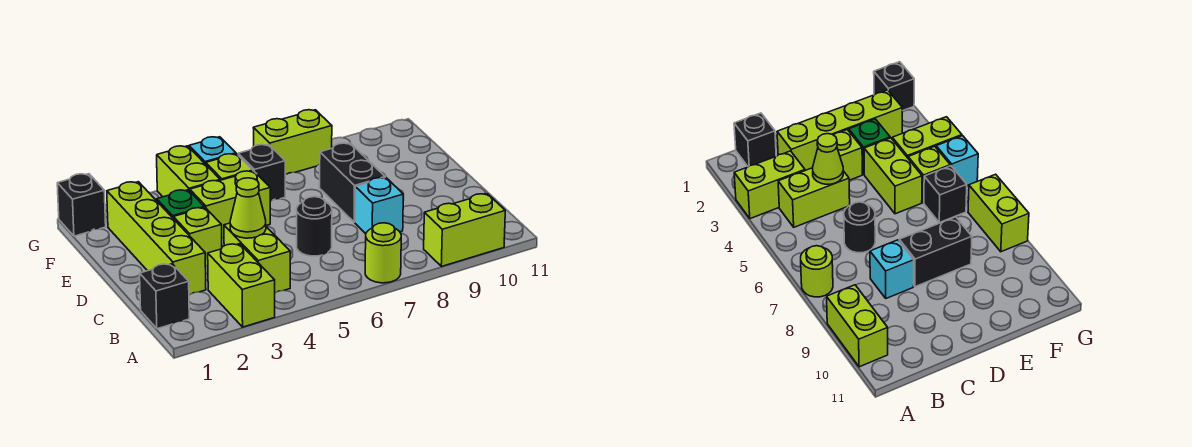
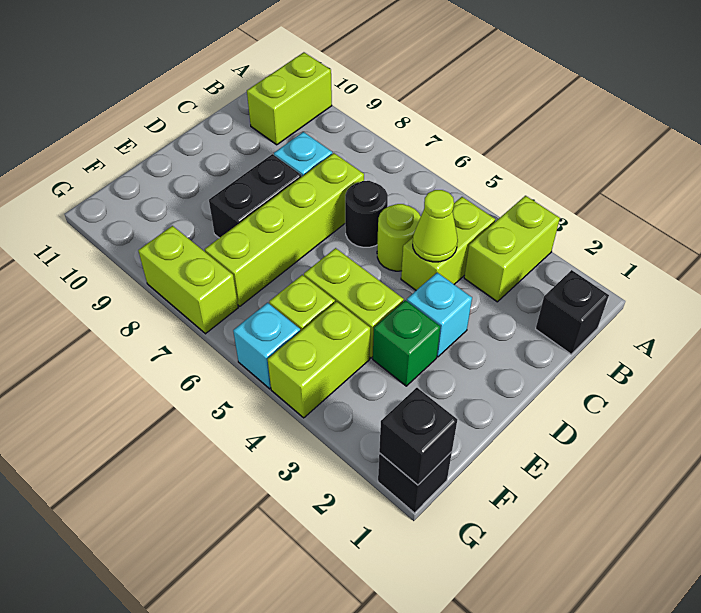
lime 1x1 round brick [365,223,401,283] -> lime 1x1 round brick moved to [377,204,421,271]
lime 1x2 brick [424,194,505,266] -> lime 1x2 brick turned to [247,52,332,145]
lime 1x4 brick [107,182,206,295] -> lime 1x4 brick moved to [205,153,364,306]
lime 1x1 brick [173,207,222,267] -> cyan 1x1 brick [407,273,472,357]
black 1x1 brick [238,145,285,201] -> black 1x1 brick moved to [379,388,457,485]

